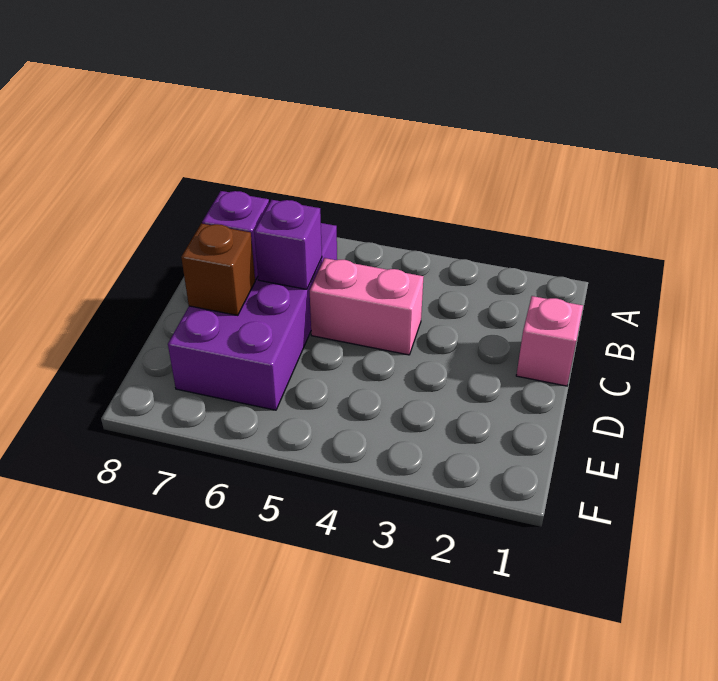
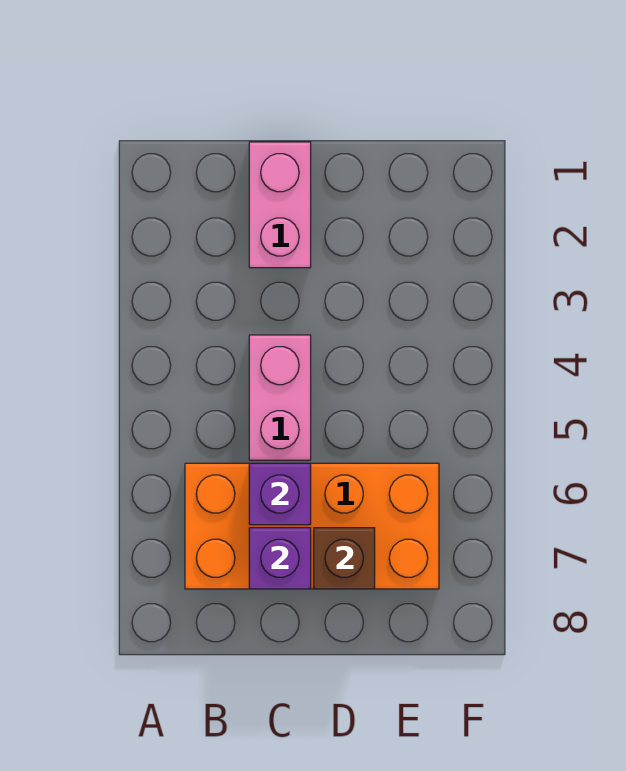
purple 2x4 brick [168,223,337,410] -> orange 2x4 brick [185,463,439,589]
pink 1x1 brick [516,296,583,386] -> pink 1x2 brick [249,142,311,268]

